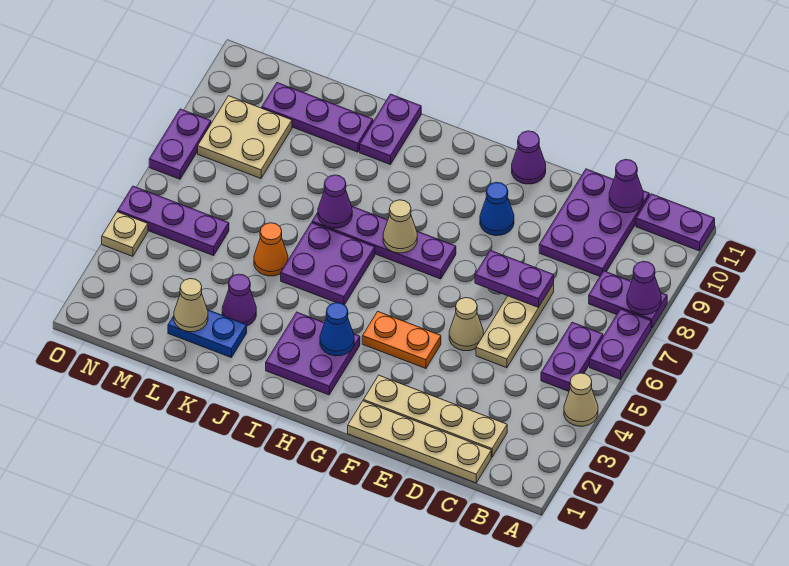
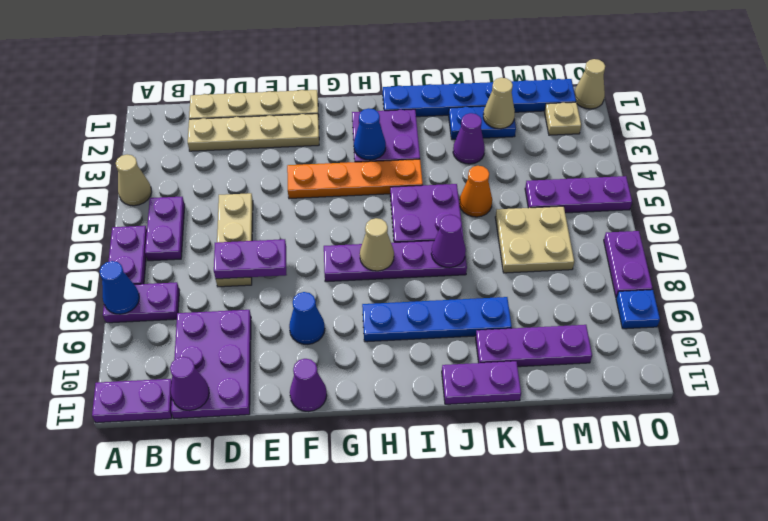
purple 1x1 cone [627,261,661,315] -> blue 1x1 cone [100,261,139,314]
tan 1x1 cone [449,298,484,351] -> tan 1x1 cone moved to [574,59,605,109]
orange 1x2 plate [362,311,441,368] -> orange 1x4 plate [287,159,423,199]
none -> blue 1x4 plate [362,297,512,342]
none -> blue 1x6 plate [383,79,576,117]
purple 1x2 plate [360,94,421,165] -> purple 1x2 plate turned to [442,361,521,404]
tan 2x2 plate [198,96,292,178] -> tan 2x2 plate moved to [495,206,574,273]
tan 1x1 plate [102,212,148,256] -> tan 1x1 plate moved to [545,102,581,135]
none -> blue 1x1 plate [616,290,660,329]

